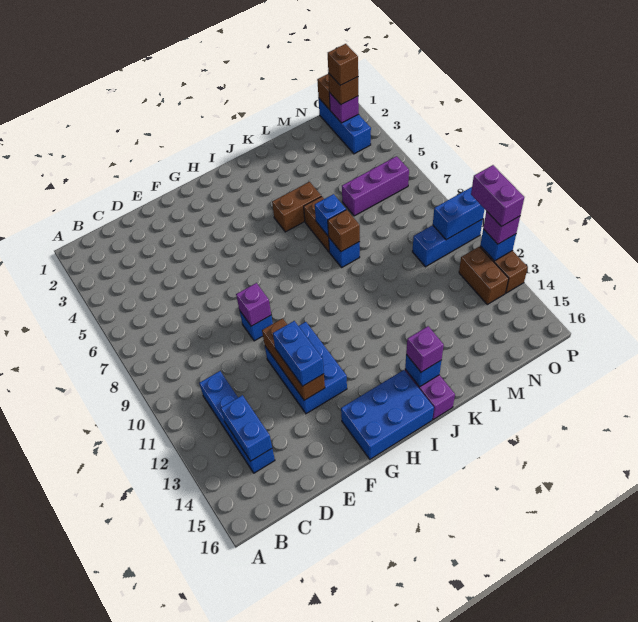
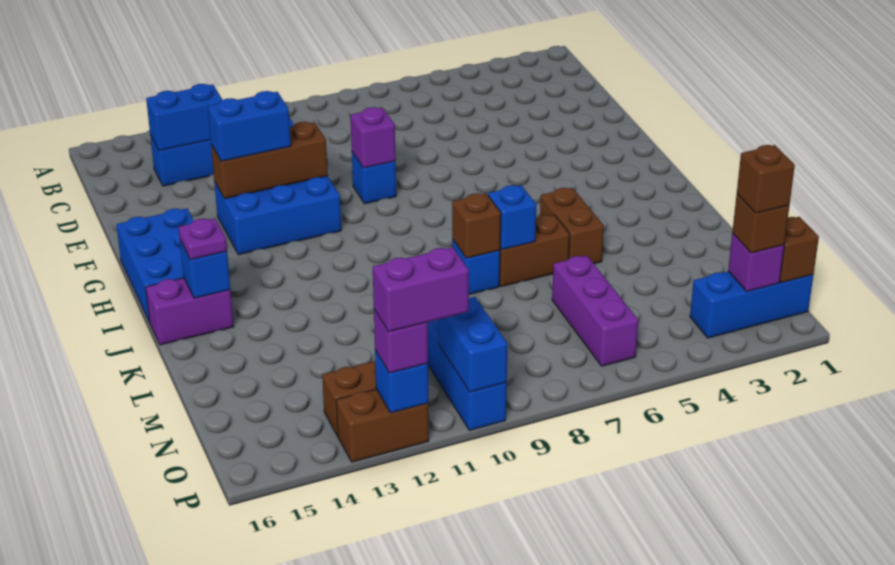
purple 1x1 brick [406,326,444,372] -> purple 1x1 plate [179,218,227,260]

